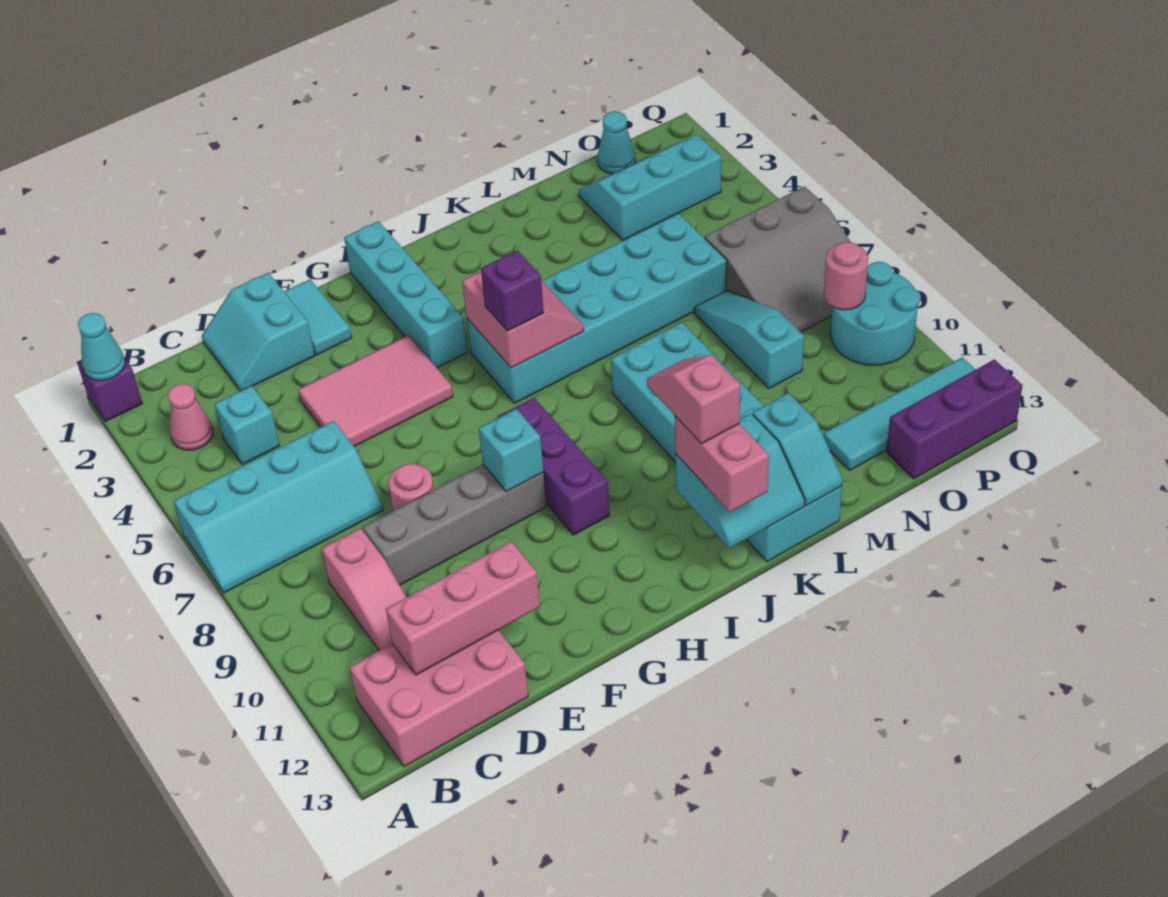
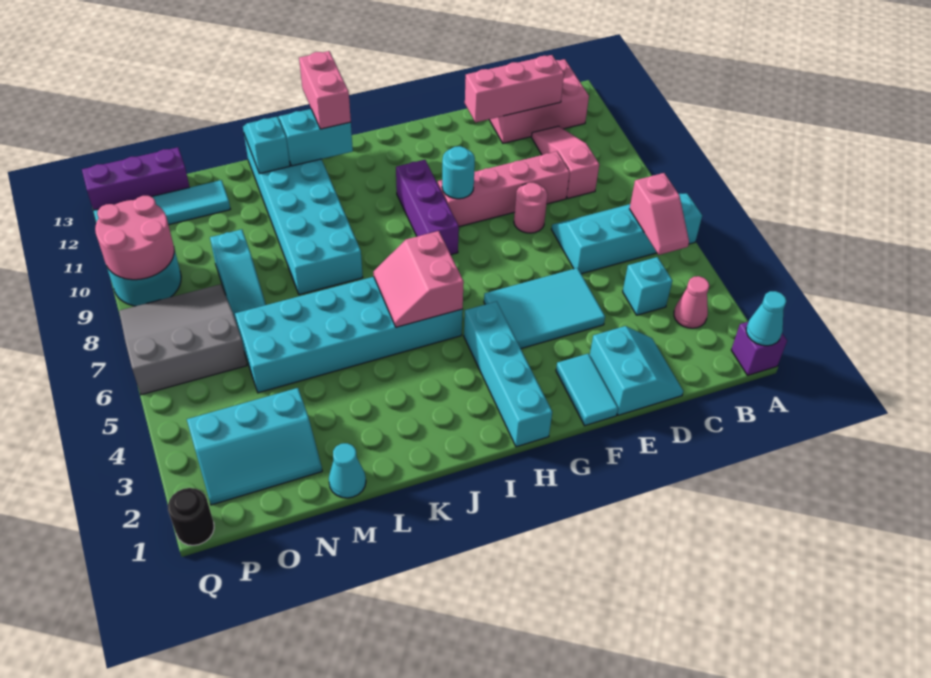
grey 1x4 brick [363,465,547,585] -> pink 1x4 brick [438,151,570,227]
pink 2x3 tile [298,335,453,447] -> cyan 2x3 tile [484,268,605,349]
cyan 1x1 brick [479,409,543,492] -> cyan 1x1 round brick [442,146,475,199]
purple 1x1 brick [481,250,544,331] -> none
pink 1x2 slope [647,355,740,444] -> pink 1x2 slope moved to [630,173,689,255]
cyan 1x1 cone [597,111,635,174] -> cyan 1x1 cone moved to [329,443,366,498]
pink 1x1 round brick [824,242,868,310] -> pink 2x2 round brick [95,196,174,280]
none -> black 1x1 round brick [168,488,214,545]

